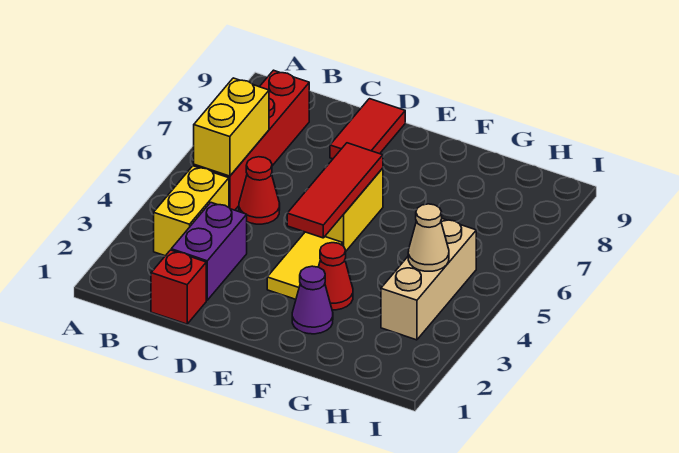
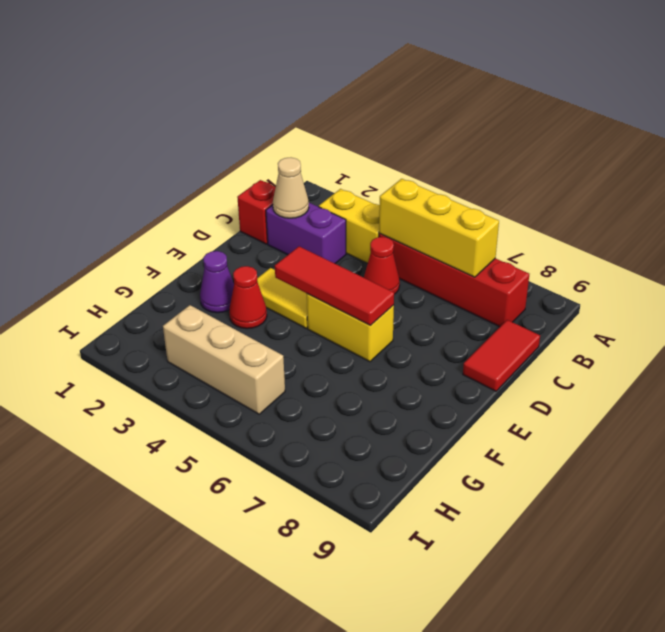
yellow 1x2 brick [194,78,269,176] -> yellow 1x3 brick [379,179,499,277]
red 1x2 tile [330,99,405,159] -> red 1x2 tile turned to [463,320,540,391]
tan 1x1 cone [408,204,449,271] -> tan 1x1 cone moved to [273,158,309,218]

